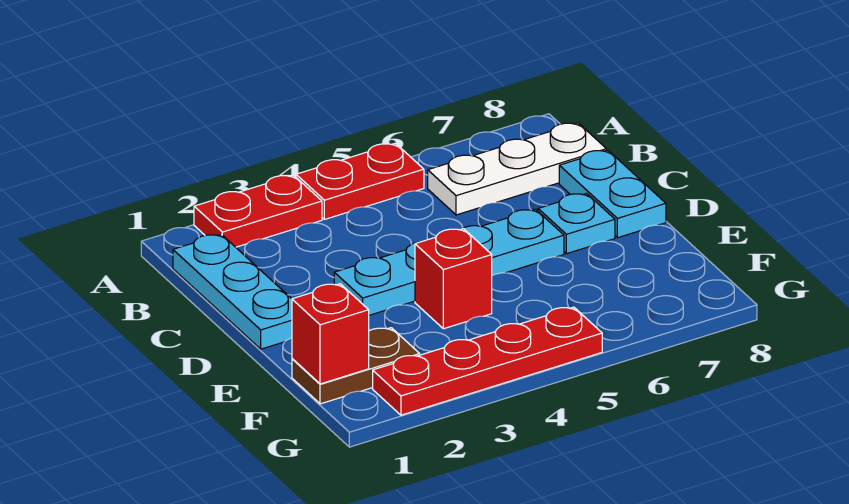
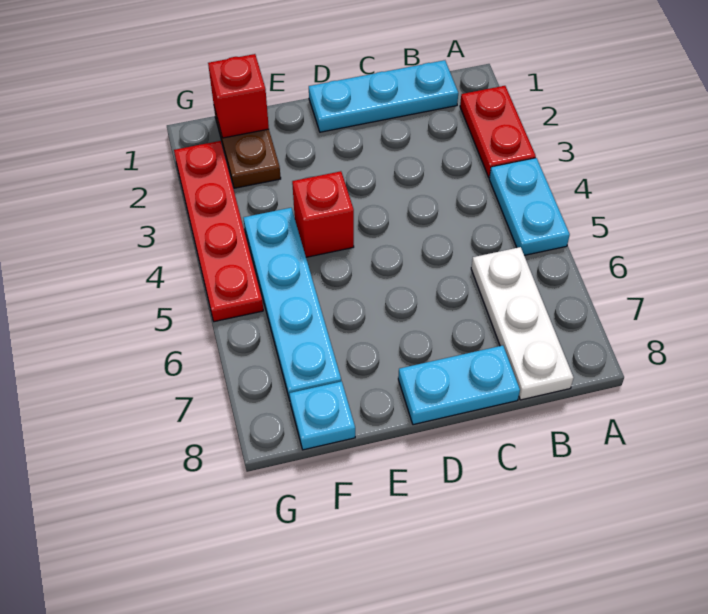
red 1x2 plate [296,143,424,219] -> cyan 1x2 plate [489,158,570,255]
cyan 1x4 plate [334,209,564,315] -> cyan 1x4 plate moved to [244,208,341,400]
cyan 1x1 plate [538,193,615,254] -> cyan 1x1 plate moved to [290,381,355,450]

